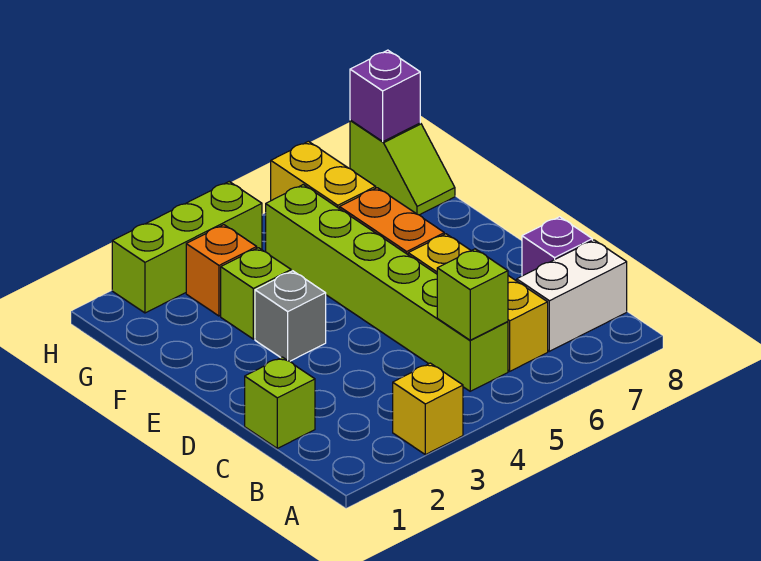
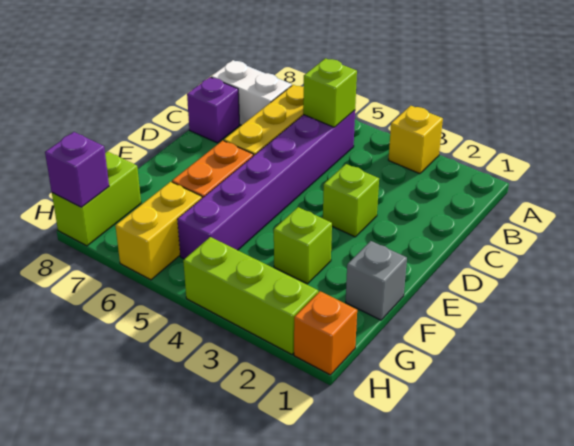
lime 1x6 brick [266,185,508,391] -> purple 1x6 brick [177,110,355,259]
lime 1x1 brick [245,357,315,448] -> lime 1x1 brick moved to [323,164,379,237]
grey 1x1 brick [255,271,326,361] -> grey 1x1 brick moved to [346,241,407,320]
orange 1x1 brick [186,225,257,316] -> orange 1x1 brick moved to [294,291,357,375]
lime 1x2 slope [350,120,455,215] -> lime 1x2 brick [52,152,141,246]

